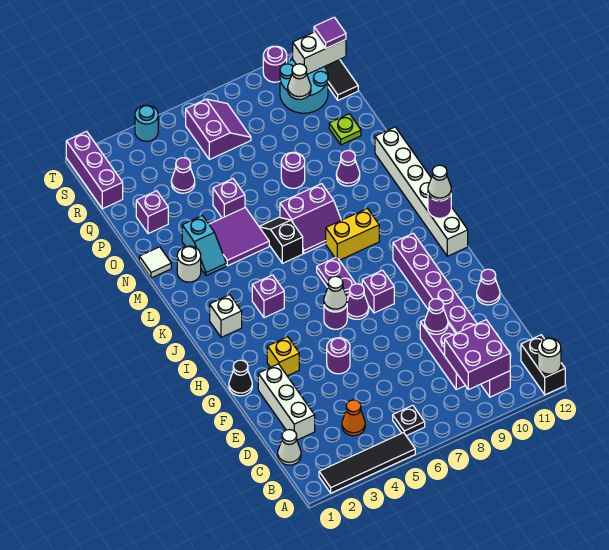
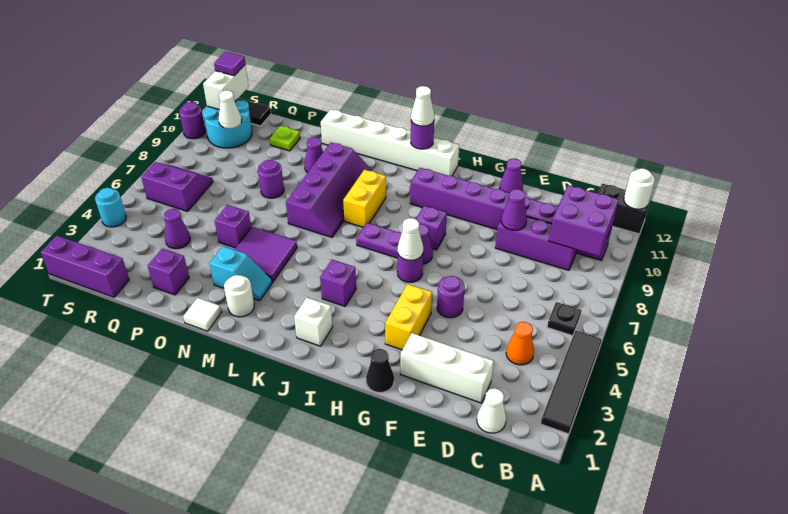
yellow 1x1 brick [267,337,299,376] -> yellow 1x2 brick [385,284,432,350]
black 1x2 slope [259,217,303,263] -> none
purple 2x2 slope [280,184,341,253] -> purple 2x4 slope [286,142,372,237]

